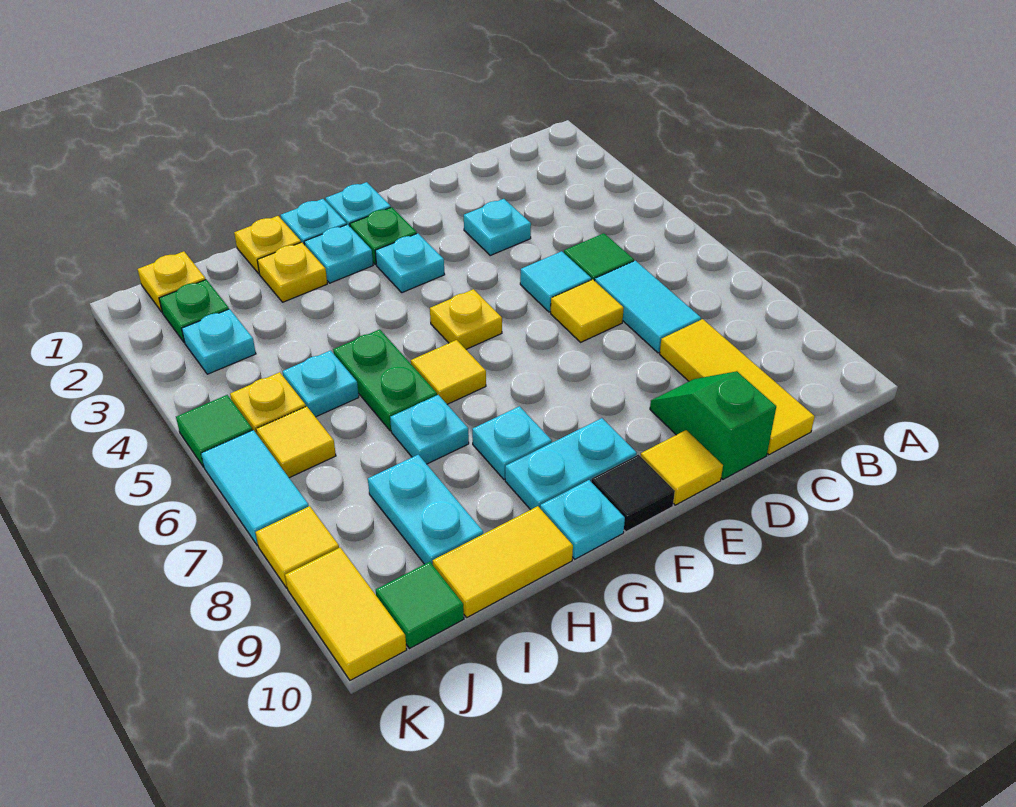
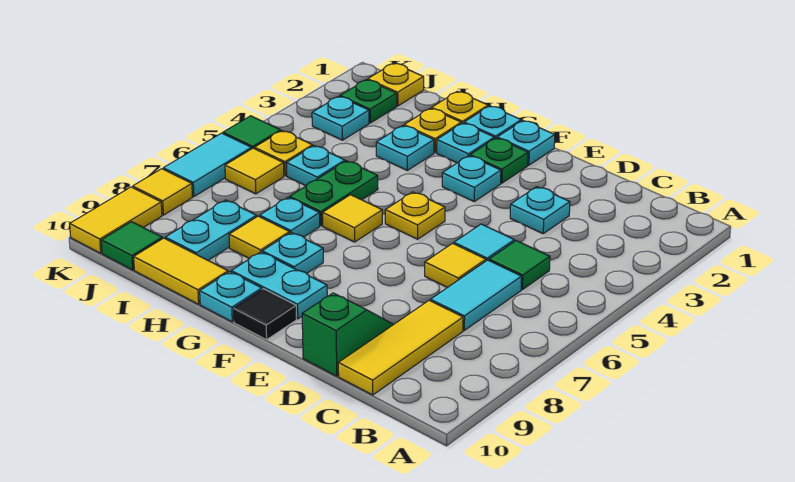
yellow 1x1 tile [641,430,723,505] -> yellow 1x1 tile moved to [229,216,290,259]
none -> cyan 1x1 plate [376,126,434,170]

